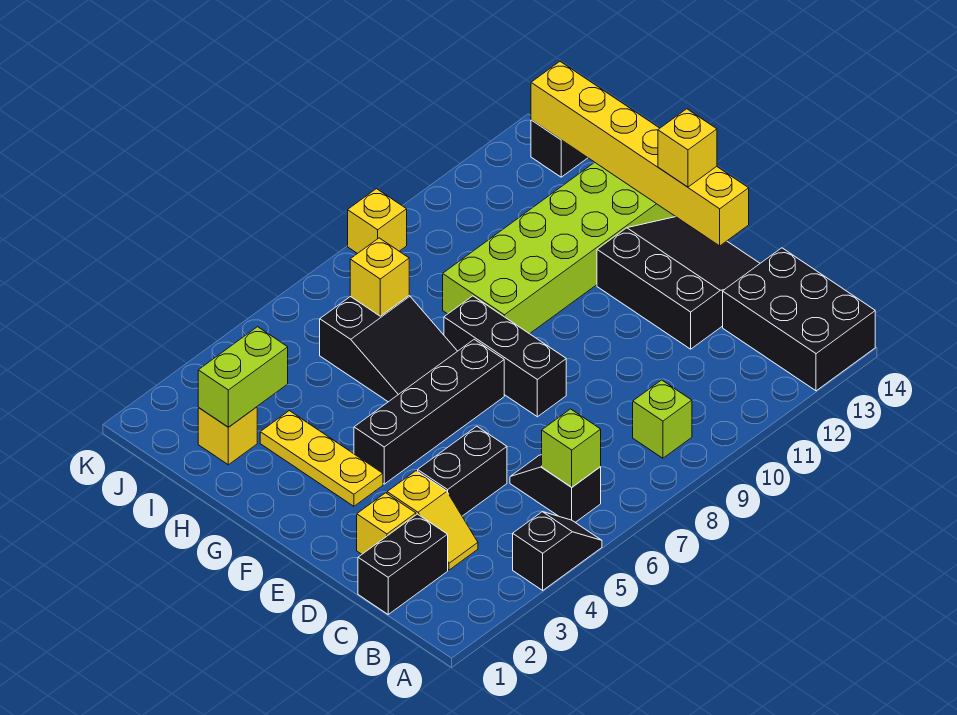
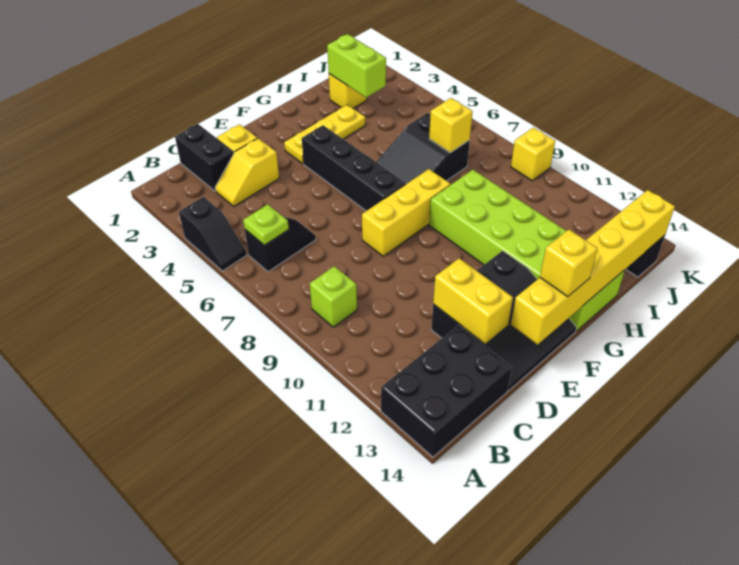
lime 1x1 brick [542,409,601,487] -> lime 1x1 plate [243,204,289,245]
black 1x2 brick [418,426,507,516] -> none
none -> yellow 1x2 brick [433,258,513,344]
black 1x3 brick [444,296,566,417] -> yellow 1x3 brick [362,169,450,256]

